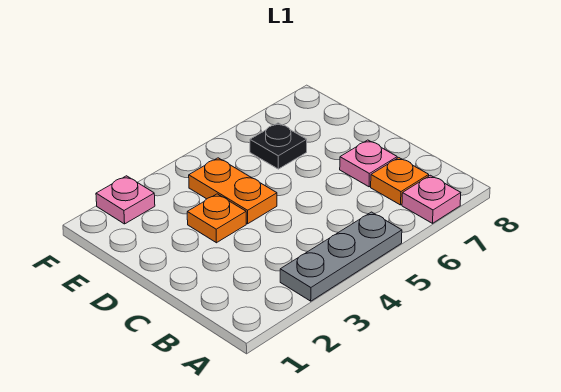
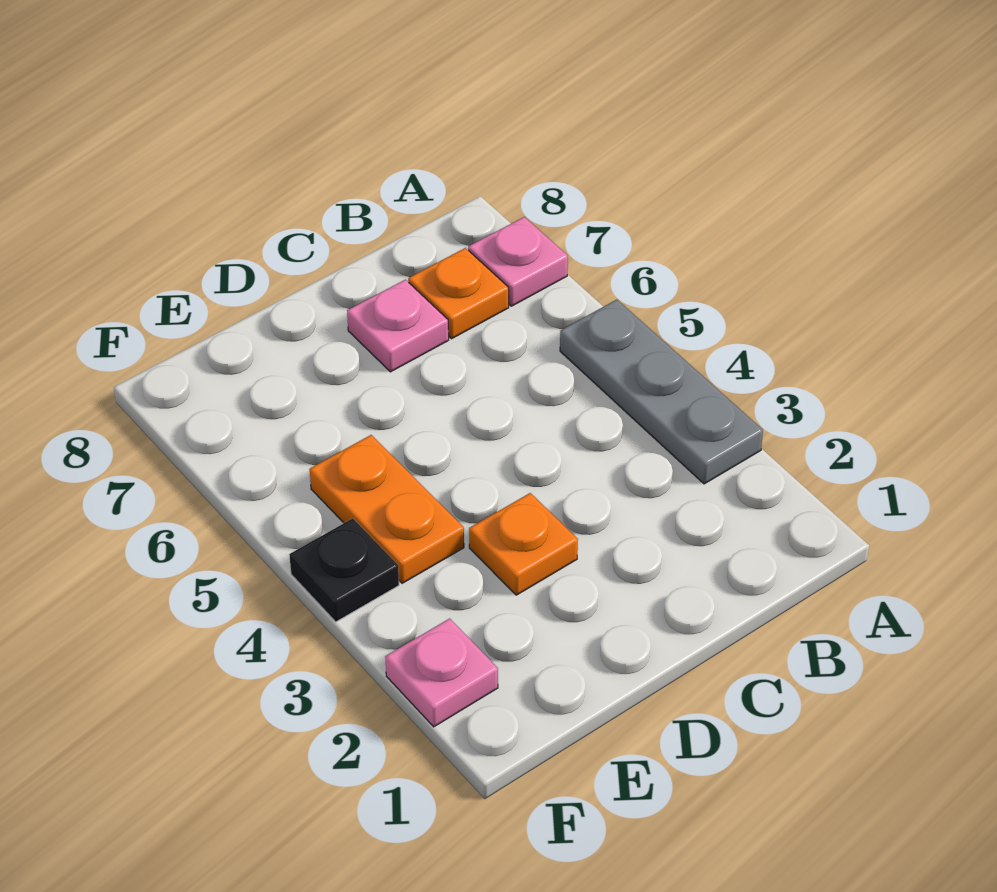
orange 1x2 plate [189,158,277,224] -> orange 1x2 plate turned to [310,435,464,583]
black 1x1 plate [250,123,307,169] -> black 1x1 plate moved to [289,518,399,622]

